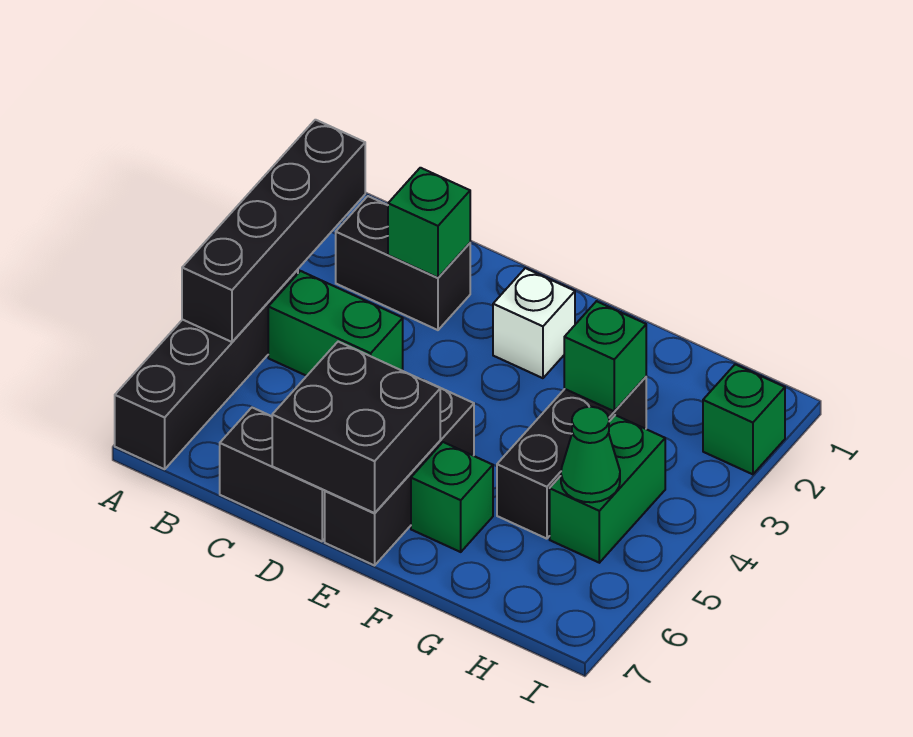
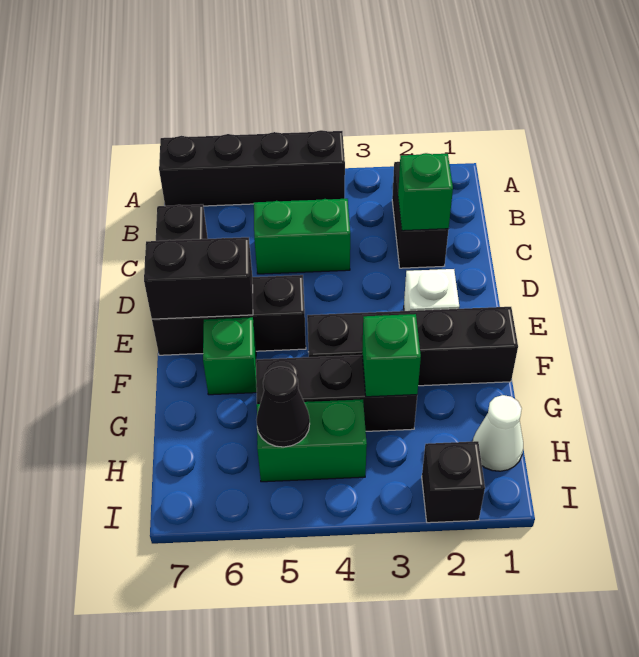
black 1x4 brick [182,120,365,342] -> black 1x4 brick moved to [307,307,518,386]
green 1x2 brick [268,271,403,376] -> green 1x2 brick turned to [254,199,350,274]
black 2x2 brick [272,342,440,513] -> black 1x2 brick [144,237,253,319]
none -> white 1x1 cone [473,395,523,471]
green 1x1 cone [561,407,620,502] -> black 1x1 cone [256,367,310,447]
green 1x1 brick [703,364,785,474] -> black 1x1 brick [422,441,485,523]

